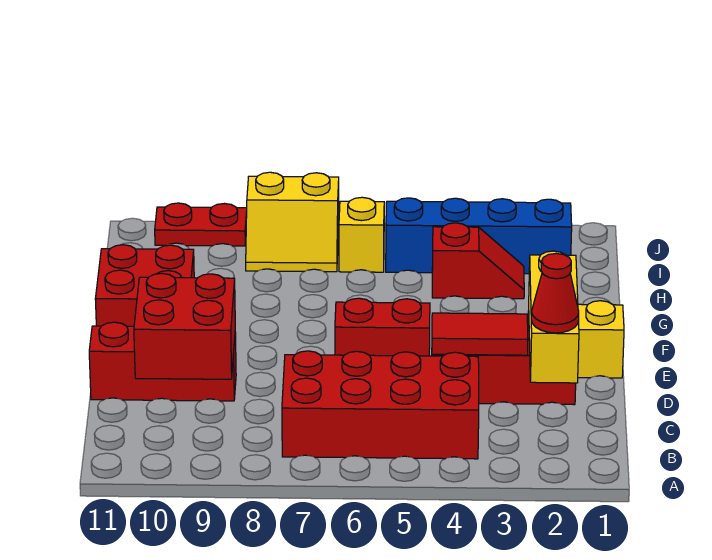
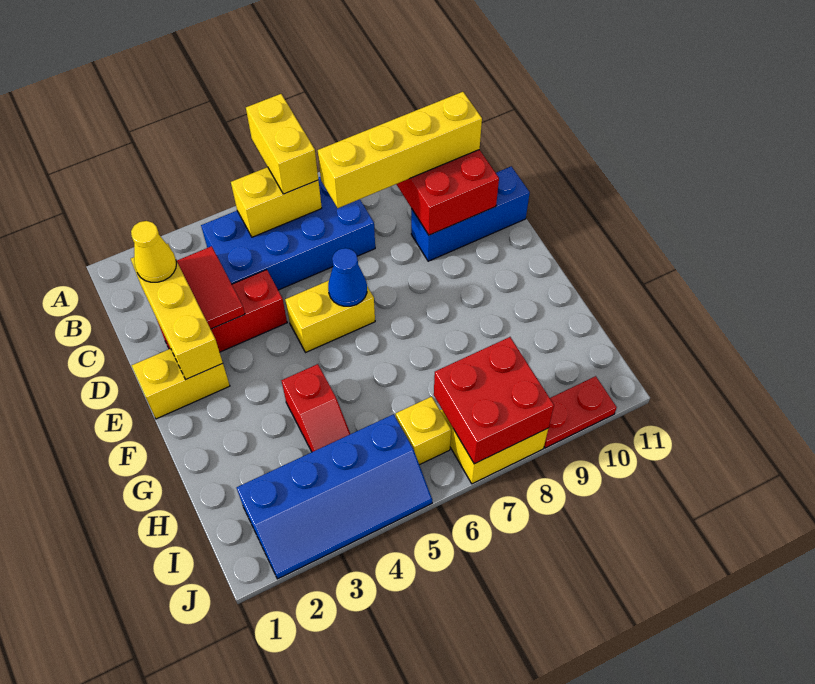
none -> yellow 1x2 brick [246,94,318,194]
red 2x4 brick [282,351,479,459] -> blue 2x4 brick [201,177,375,290]
none -> yellow 1x2 brick [231,167,322,237]
red 1x1 cone [531,253,579,333] -> yellow 1x1 cone [131,221,176,282]
none -> yellow 1x4 brick [318,92,482,208]
red 1x2 tile [432,313,528,355] -> red 1x2 tile turned to [177,246,245,329]
red 1x3 brick [89,322,236,401] -> blue 1x3 brick [411,166,530,261]
red 1x2 brick [335,298,430,356] -> yellow 1x2 brick [285,281,375,353]
none -> blue 1x1 cone [328,248,367,306]
red 2x2 brick [95,245,194,326] -> red 2x2 brick moved to [434,337,554,464]
red 1x2 slope [432,223,524,299] -> red 1x2 slope turned to [281,364,350,452]

